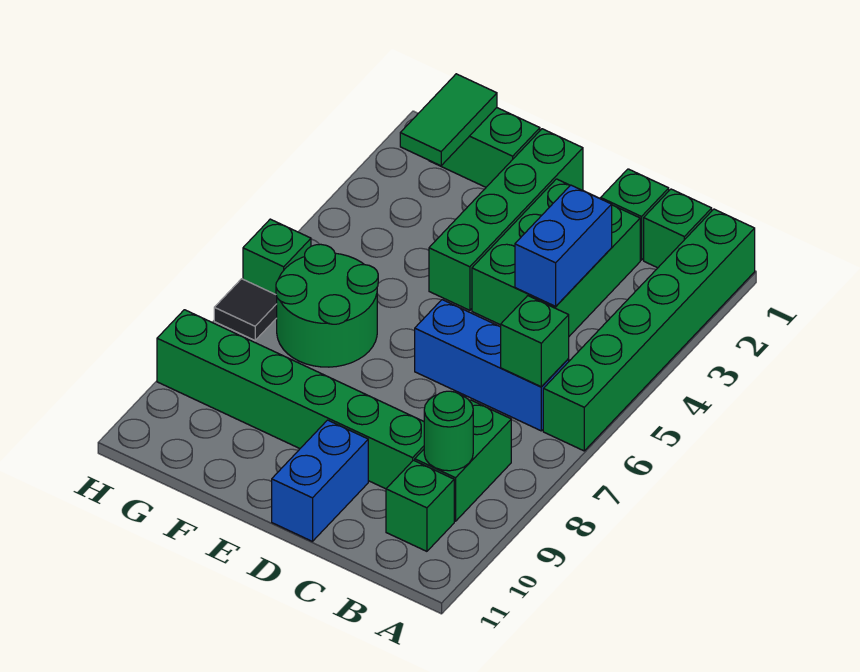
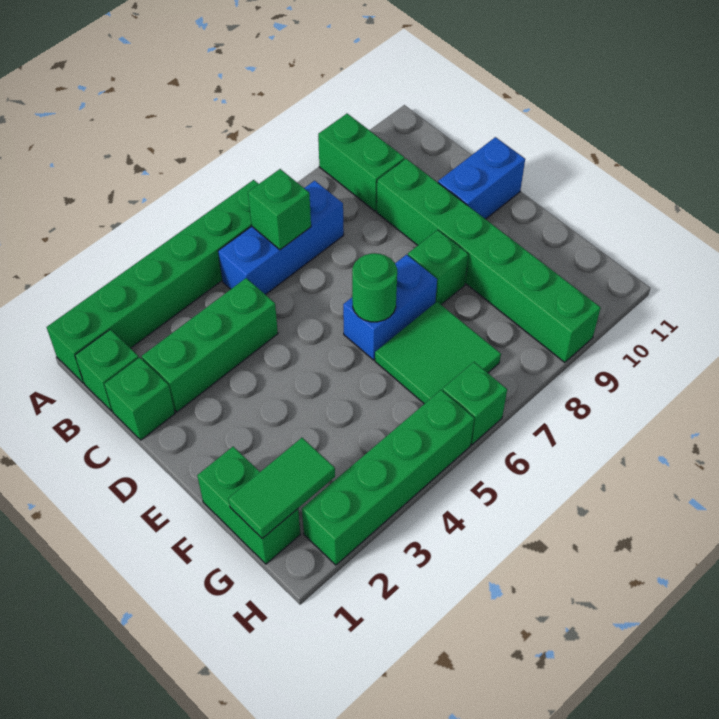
blue 1x3 brick [415,300,569,431] -> blue 1x3 brick turned to [218,181,344,295]
green 1x2 brick [415,400,511,521] -> green 1x2 brick turned to [318,114,405,211]
green 1x1 round brick [424,391,473,471] -> green 1x1 round brick moved to [352,253,397,322]
green 1x1 brick [386,460,454,551] -> green 1x1 brick moved to [408,230,468,305]
green 2x3 brick [472,179,640,336] -> green 1x3 brick [142,278,278,412]
blue 1x2 brick [515,185,612,306] -> blue 1x2 brick moved to [343,255,437,360]
green 1x4 brick [429,129,583,310] -> green 1x4 brick moved to [302,390,474,565]
green 2x2 round brick [276,244,378,367] -> green 2x2 tile [375,302,501,404]
black 1x1 tile [214,279,277,340] -> none

